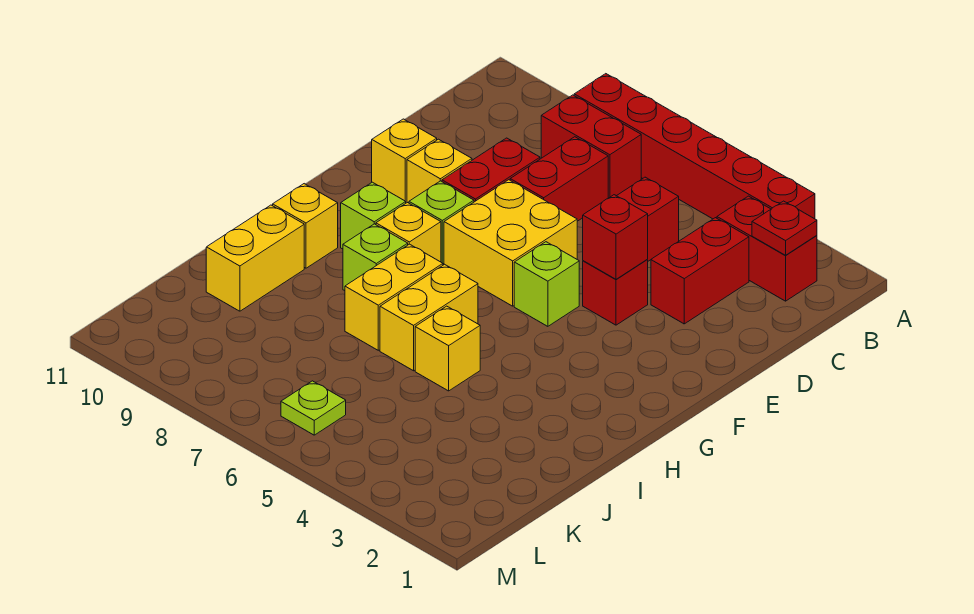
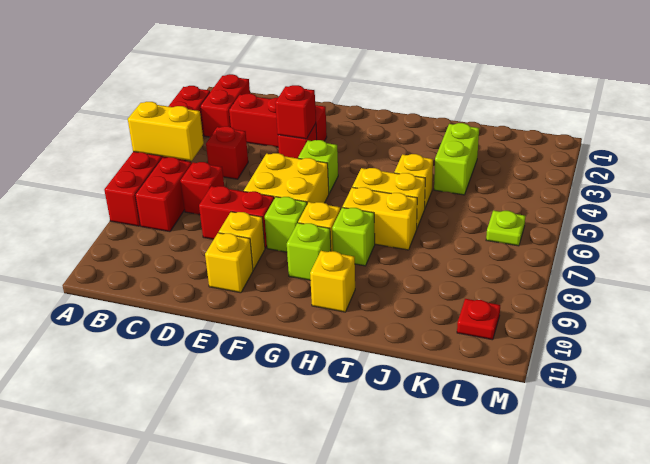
red 1x1 plate [752,201,817,255] -> red 1x1 plate moved to [457,299,500,340]
red 1x2 brick [651,218,749,324] -> red 1x3 brick [229,94,327,147]
red 1x2 brick [510,137,608,221] -> red 1x1 brick [181,162,224,215]
yellow 1x2 brick [206,205,304,311] -> yellow 1x2 brick moved to [128,102,204,161]
none -> lime 1x2 brick [434,123,479,195]

